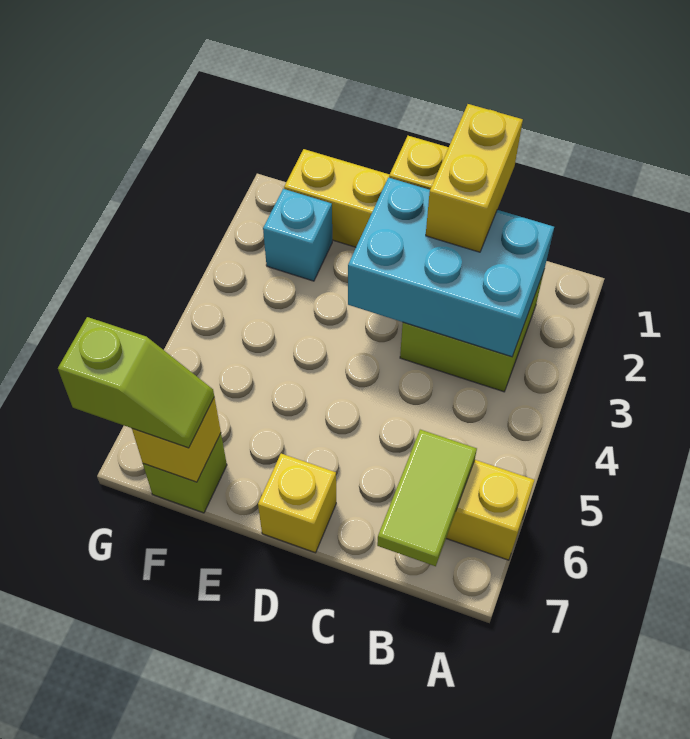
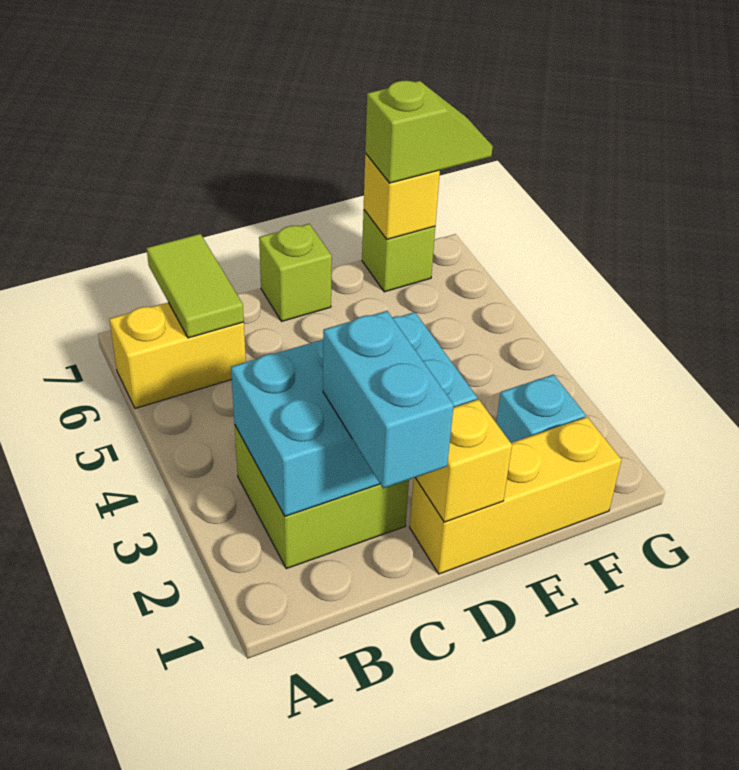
yellow 1x2 brick [426,104,523,252] -> cyan 1x2 brick [323,311,454,488]
yellow 1x1 brick [258,454,336,553] -> lime 1x1 brick [259,224,332,322]
lime 1x2 slope [58,317,214,448] -> lime 1x2 slope turned to [365,81,493,183]

